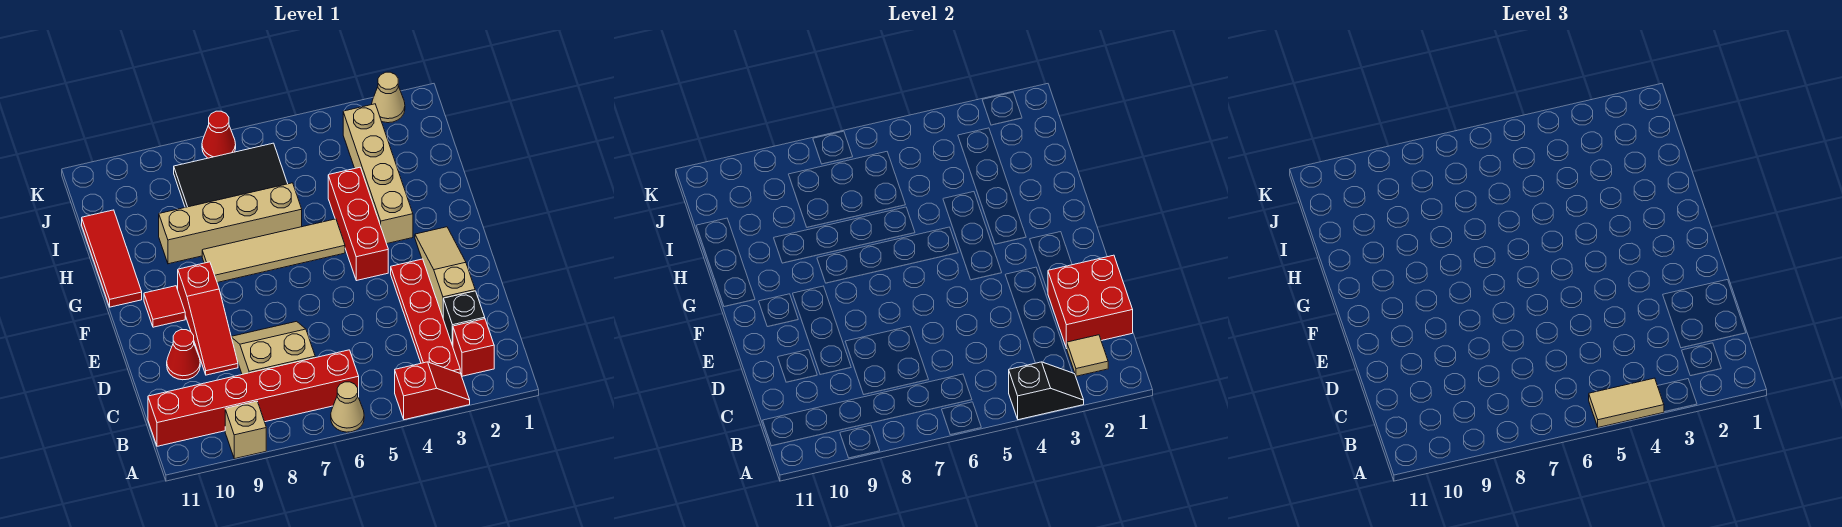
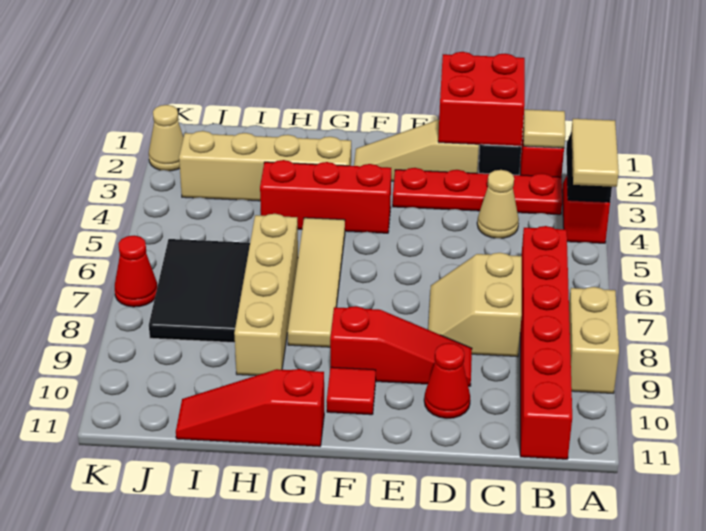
tan 1x1 cone [331,382,364,432] -> tan 1x1 cone moved to [477,170,519,238]
tan 1x1 brick [225,401,266,459] -> tan 1x2 brick [569,287,619,393]
red 1x3 tile [82,210,142,307] -> red 1x3 slope [176,369,324,447]

